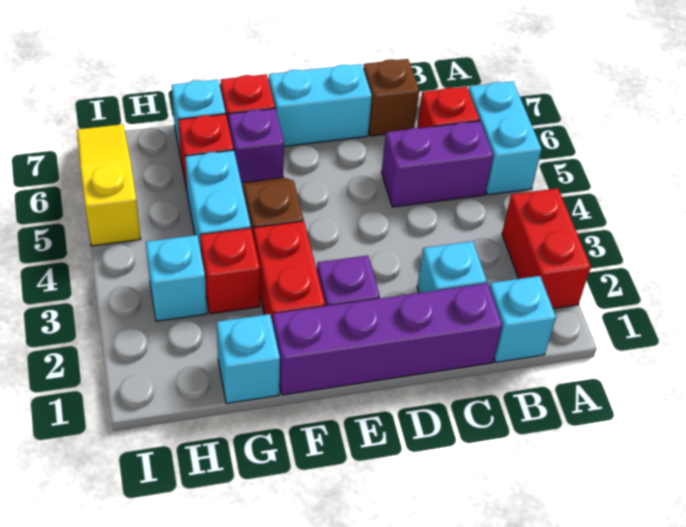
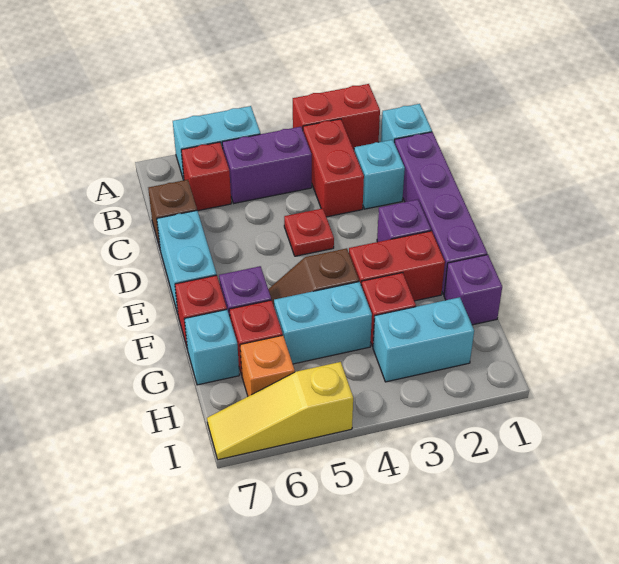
none -> red 1x2 brick [303,119,364,217]
purple 1x2 brick [381,121,493,207] -> purple 1x2 brick turned to [222,127,312,203]
none -> red 1x1 plate [284,208,334,256]
cyan 1x1 brick [217,314,280,404] -> purple 1x1 brick [444,255,502,325]
cyan 1x1 brick [146,235,207,321] -> cyan 1x2 brick [373,297,474,382]
none -> orange 1x1 brick [240,335,295,396]

